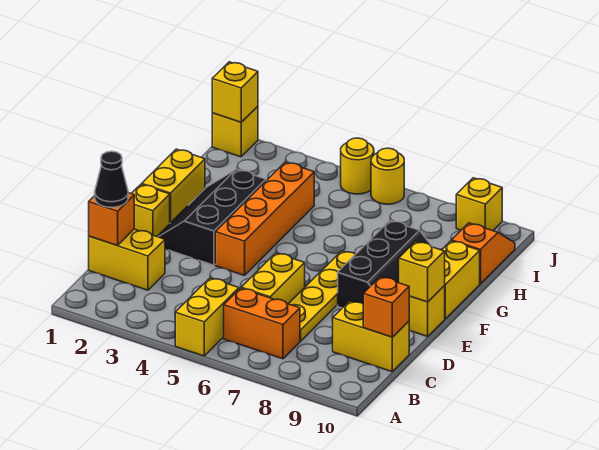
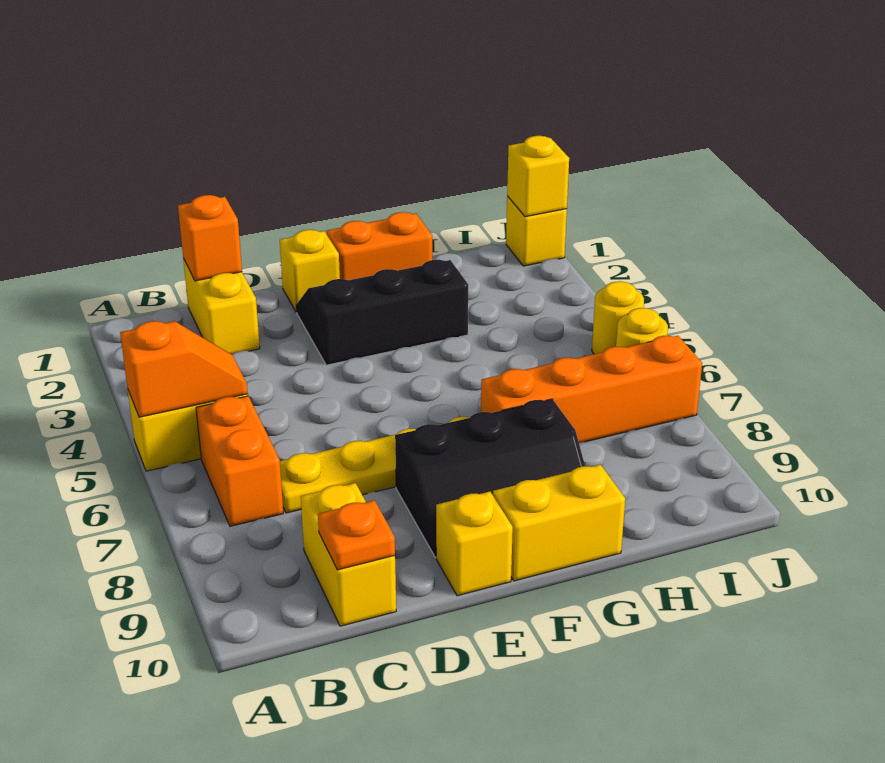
black 1x1 cone [95,151,128,207] -> none
yellow 1x2 brick [241,253,305,304] -> none
orange 1x1 brick [363,277,409,337] -> orange 1x1 plate [318,500,395,570]
orange 1x4 brick [215,162,314,275] -> orange 1x4 brick moved to [481,336,702,443]
yellow 1x1 brick [399,242,445,302] -> none
yellow 1x2 brick [142,149,205,223] -> orange 1x2 brick [327,212,432,280]
orange 1x2 slope [452,223,515,284] -> orange 1x2 slope moved to [120,321,248,417]
yellow 1x1 brick [456,178,502,231] -> none

